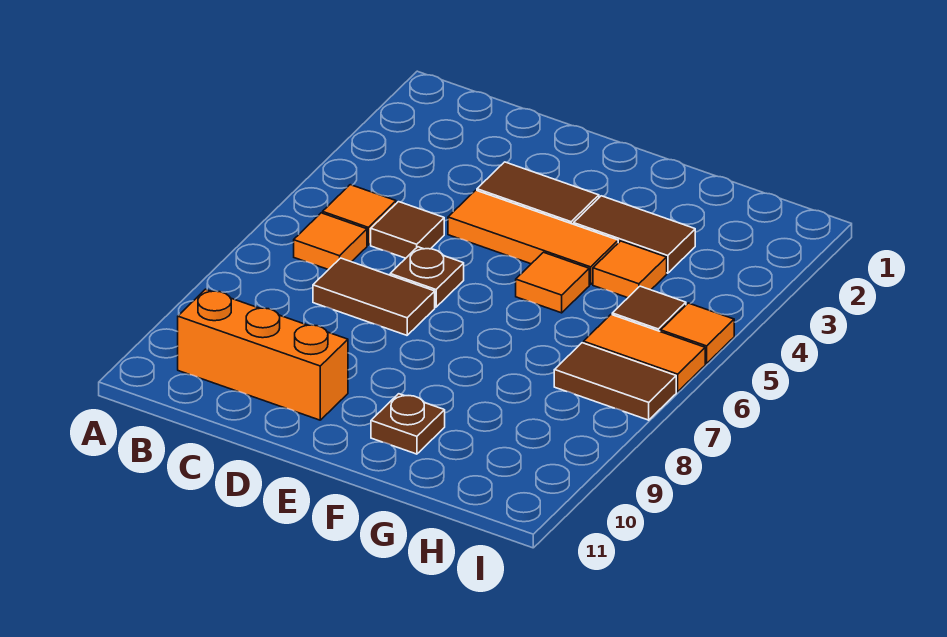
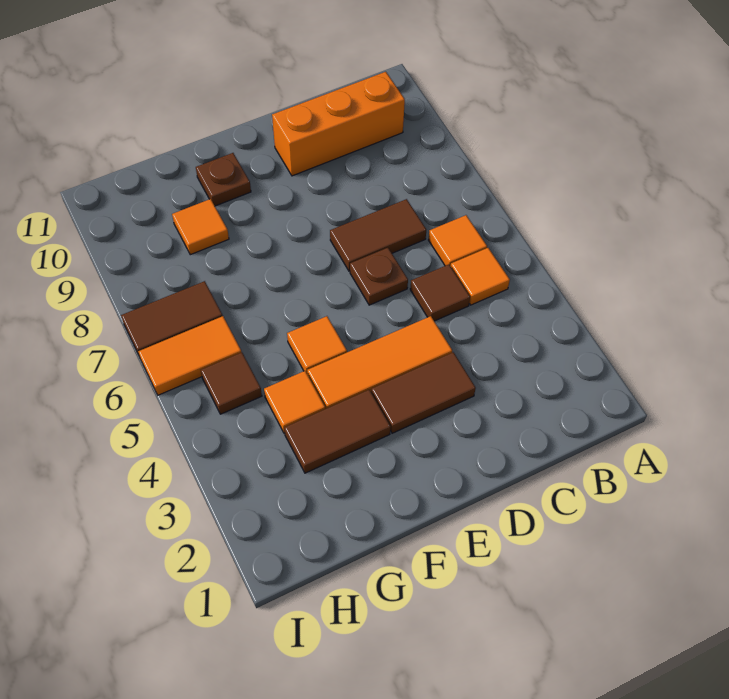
orange 1x1 tile [661,303,734,364] -> orange 1x1 tile moved to [172,199,229,255]

